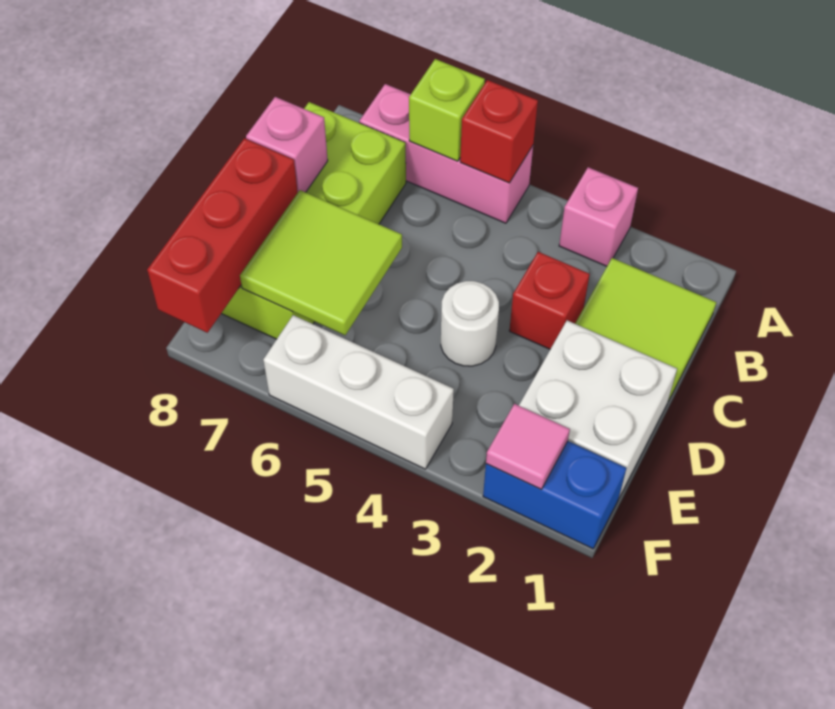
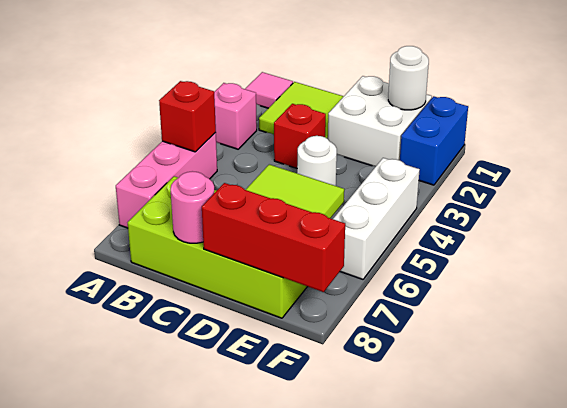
lime 1x1 brick [409,59,485,161] -> none
pink 1x1 brick [246,97,328,192] -> pink 1x1 round brick [170,171,214,243]
none -> white 1x1 round brick [388,46,429,110]
pink 1x1 tile [486,404,570,489] -> pink 1x1 tile moved to [245,72,293,108]

